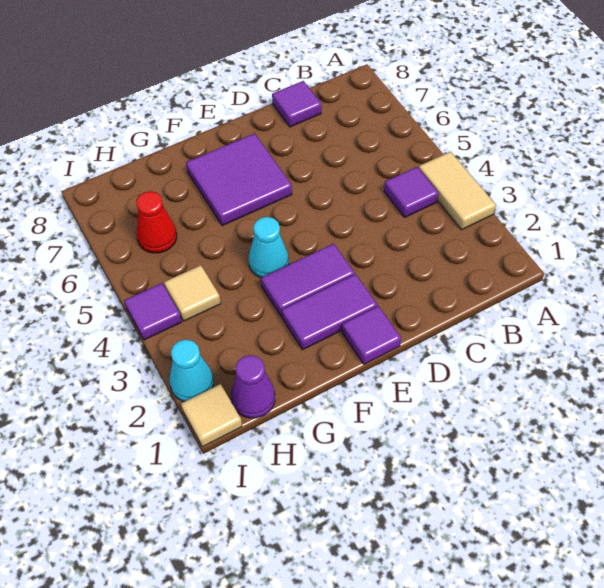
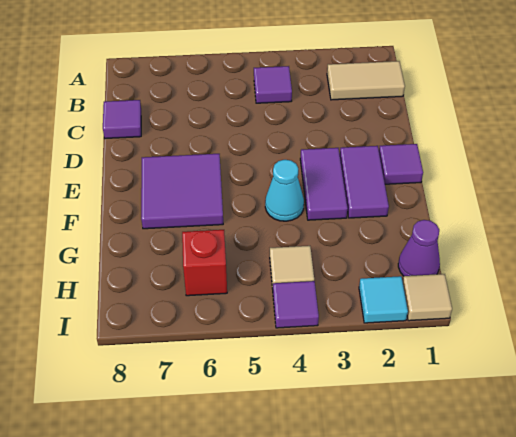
tan 1x2 tile [419,152,496,230] -> tan 1x2 tile moved to [327,61,405,100]
red 1x1 cone [136,191,177,253] -> red 1x1 brick [182,230,227,296]
cyan 1x1 cone [169,340,213,402] -> cyan 1x1 tile [359,276,408,323]

